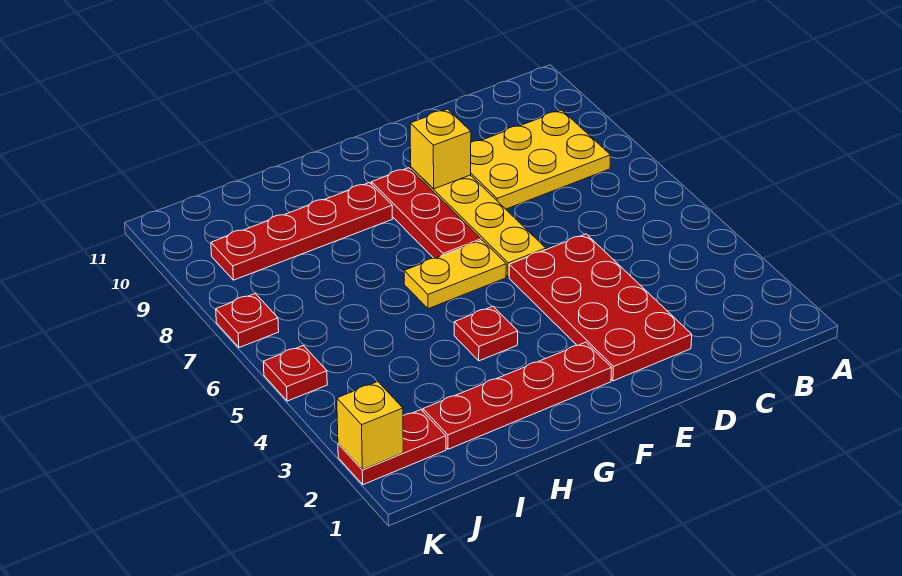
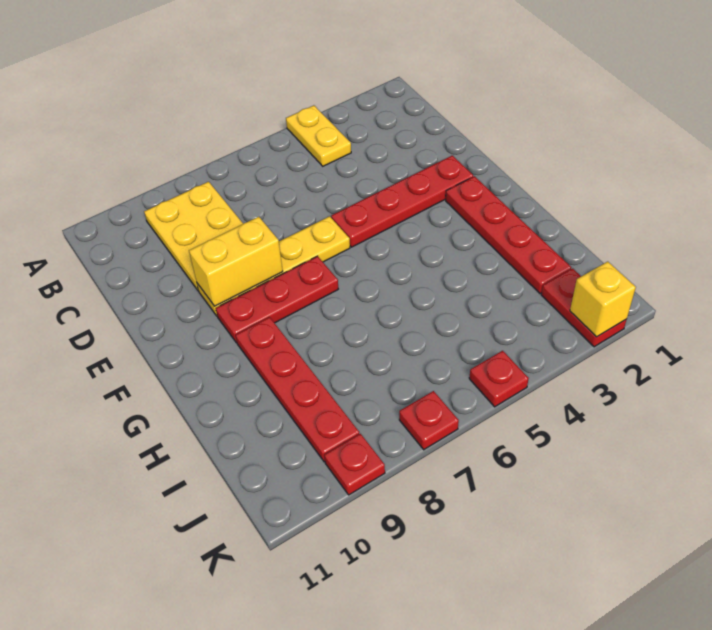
red 2x4 plate [509,234,692,381] -> red 1x4 plate [331,156,473,247]
yellow 1x1 brick [410,109,471,189] -> yellow 1x2 brick [189,217,283,306]
yellow 1x2 plate [404,240,506,309] -> yellow 1x2 plate moved to [286,105,351,166]
red 1x1 plate [454,306,518,361] -> red 1x1 plate moved to [324,434,385,495]

